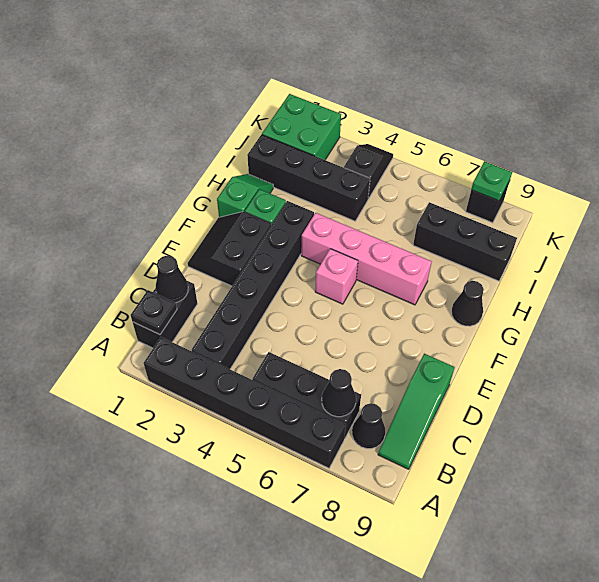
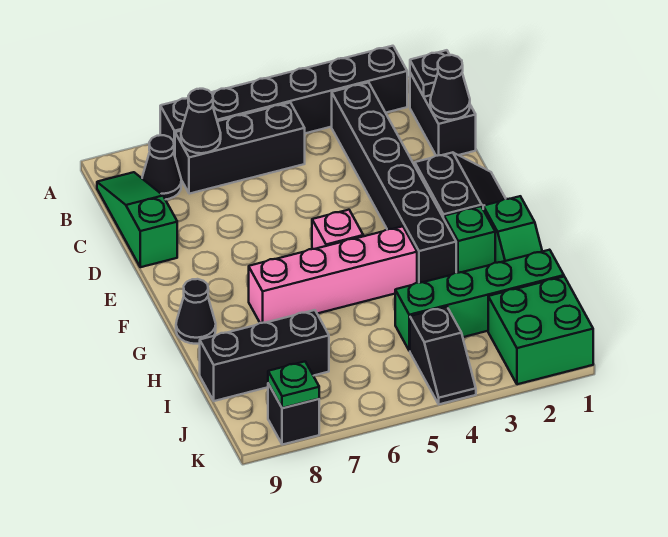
black 1x4 brick [247,135,370,221] -> green 1x4 brick [395,250,564,351]

